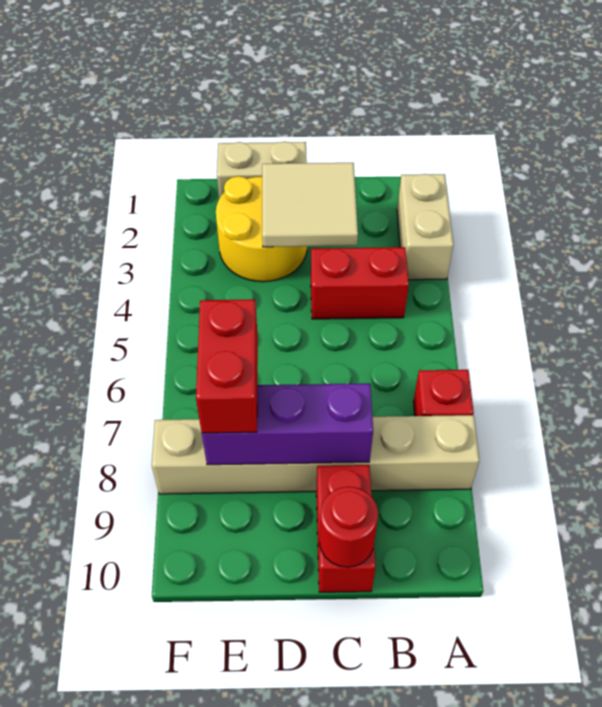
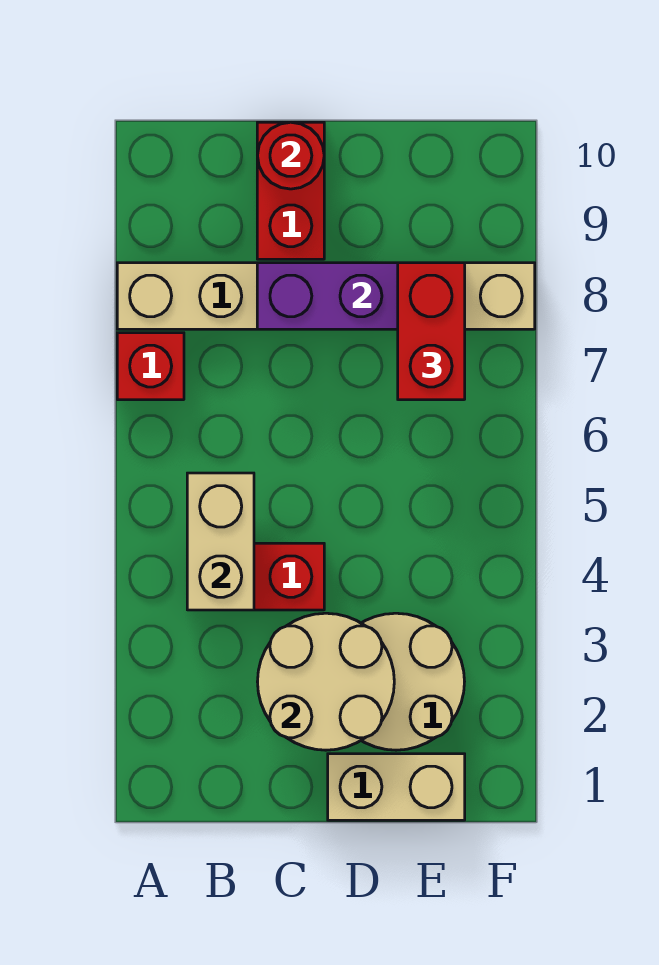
tan 1x2 brick [397,174,453,280] -> tan 1x2 brick moved to [187,473,254,610]
tan 2x2 tile [262,163,358,247] -> tan 2x2 round brick [257,613,394,750]
yellow 2x2 round brick [216,176,307,282] -> tan 2x2 round brick [361,613,465,750]

